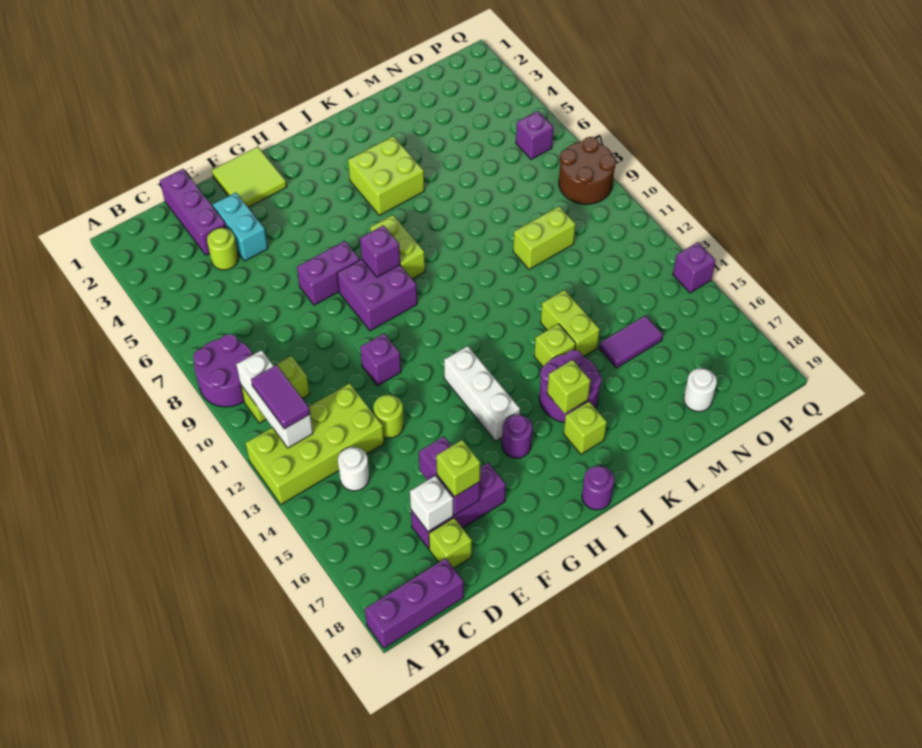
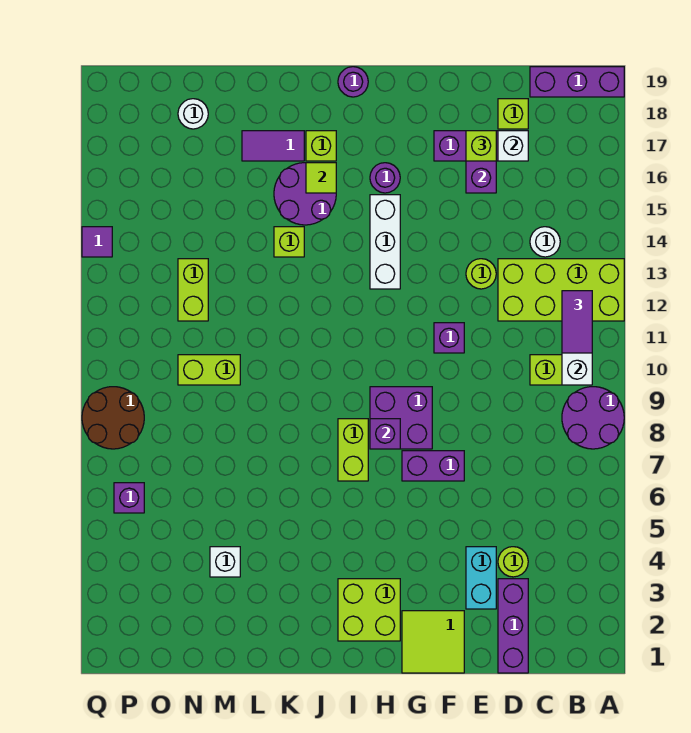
lime 2x2 brick [348,136,424,215] -> lime 2x2 brick moved to [338,579,400,641]
lime 1x1 brick [547,360,591,414] -> lime 1x1 tile [306,163,336,193]
lime 1x2 brick [541,290,600,357] -> lime 1x2 brick moved to [178,259,208,321]
none -> white 1x1 brick [210,547,240,577]
purple 1x2 tile [599,316,663,368] -> purple 1x2 tile moved to [242,131,304,161]
purple 1x1 brick [673,242,716,293] -> purple 1x1 tile [82,227,112,257]

